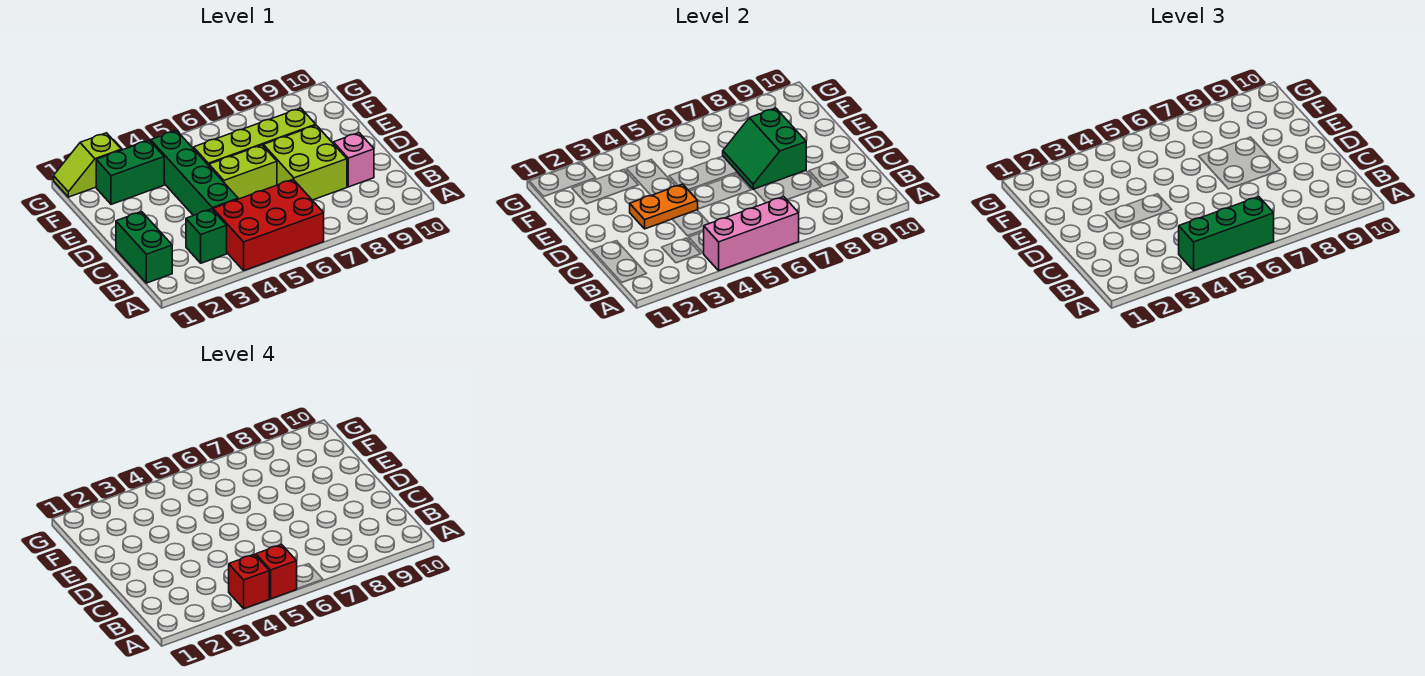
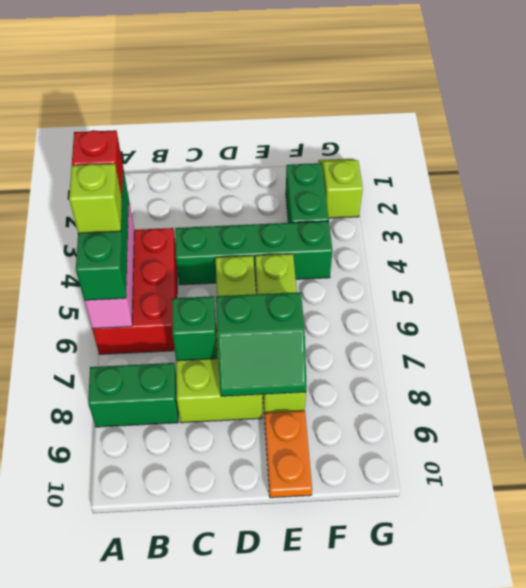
red 1x1 brick [256,544,297,599] -> lime 1x1 brick [69,164,122,233]
green 1x2 brick [116,212,172,283] -> green 1x2 brick moved to [88,363,178,427]
green 1x1 brick [186,209,227,263] -> green 1x1 brick moved to [172,296,217,361]
pink 1x1 brick [333,133,374,187] -> none
orange 1x2 plate [630,184,698,229] -> orange 1x2 plate moved to [265,411,312,498]
green 2x2 slope [723,108,806,190] -> green 2x2 slope turned to [216,292,307,396]

